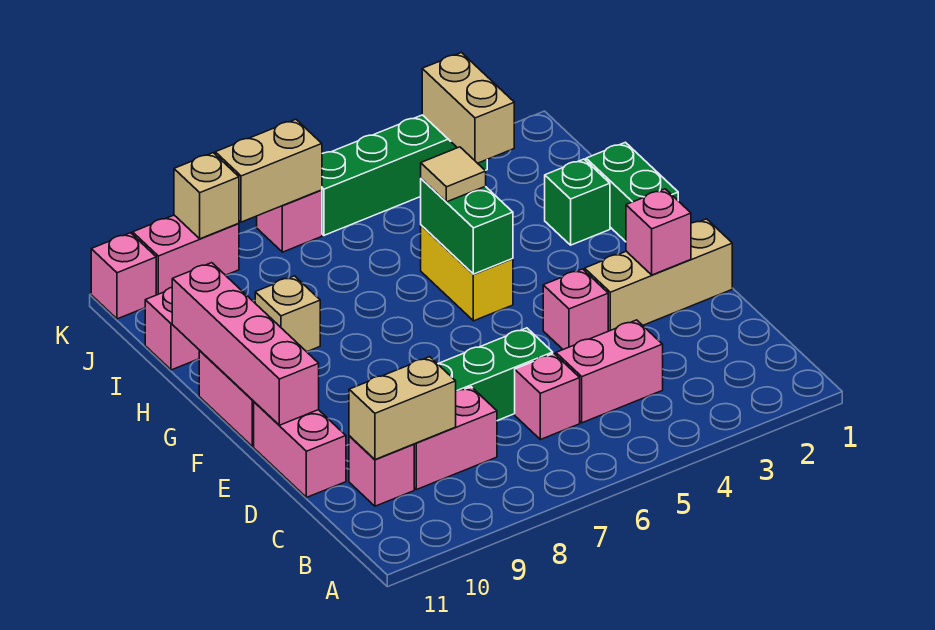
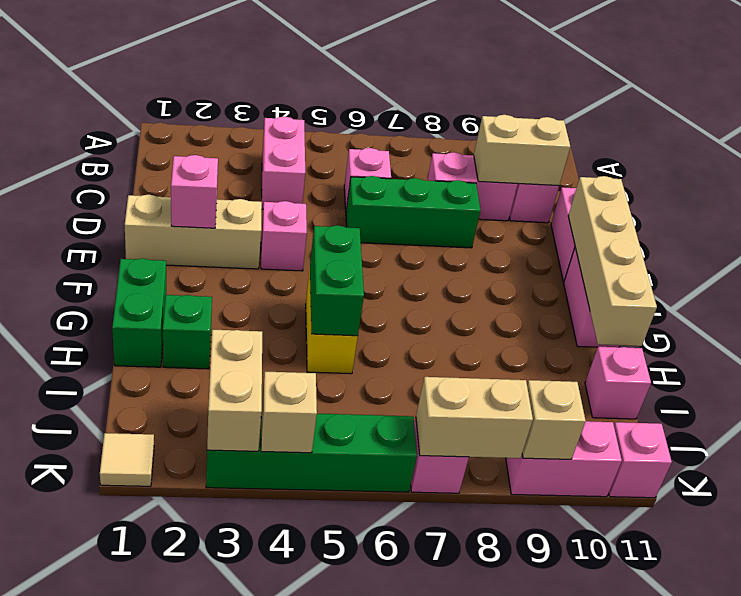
pink 1x2 brick [556,320,663,423] -> pink 1x2 brick turned to [262,117,305,209]
pink 1x4 brick [172,263,319,425] -> tan 1x4 brick [568,176,657,346]
tan 1x1 tile [421,147,486,202] -> tan 1x1 tile moved to [100,433,154,486]
tan 1x1 brick [255,276,320,352] -> tan 1x1 brick moved to [261,371,317,453]

